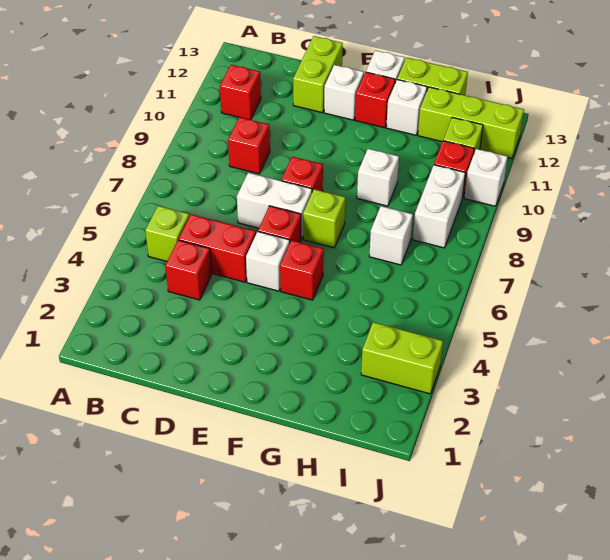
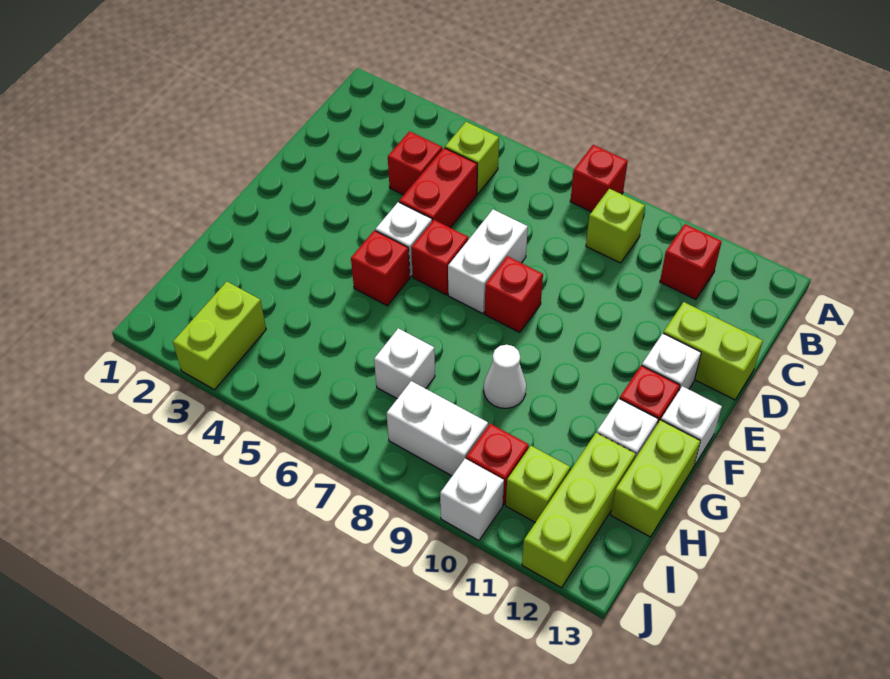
red 1x1 brick [228,117,270,174] -> red 1x1 brick moved to [570,145,628,212]
lime 1x1 brick [303,189,345,248] -> lime 1x1 brick moved to [586,189,645,263]
white 1x1 brick [357,149,399,206] -> white 1x1 cone [484,345,526,408]

